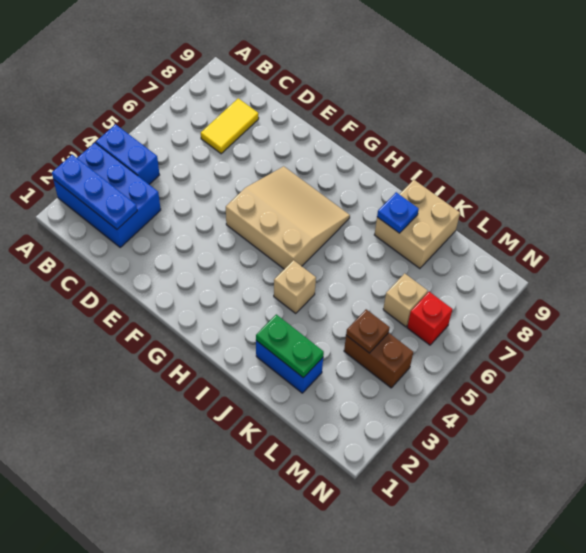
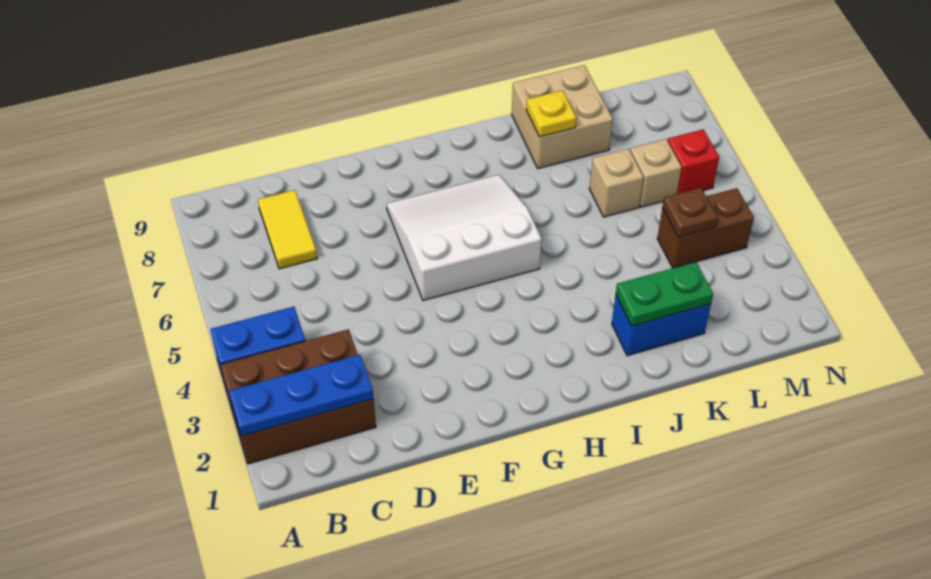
blue 2x3 brick [53,143,161,247] -> brown 2x3 brick [220,329,376,464]
tan 3x3 slope [226,166,350,269] -> white 3x3 slope [387,175,542,300]
tan 1x1 brick [274,260,316,313] -> tan 1x1 brick moved to [589,149,643,217]
blue 1x1 plate [377,192,419,233] -> yellow 1x1 plate [526,90,576,137]

